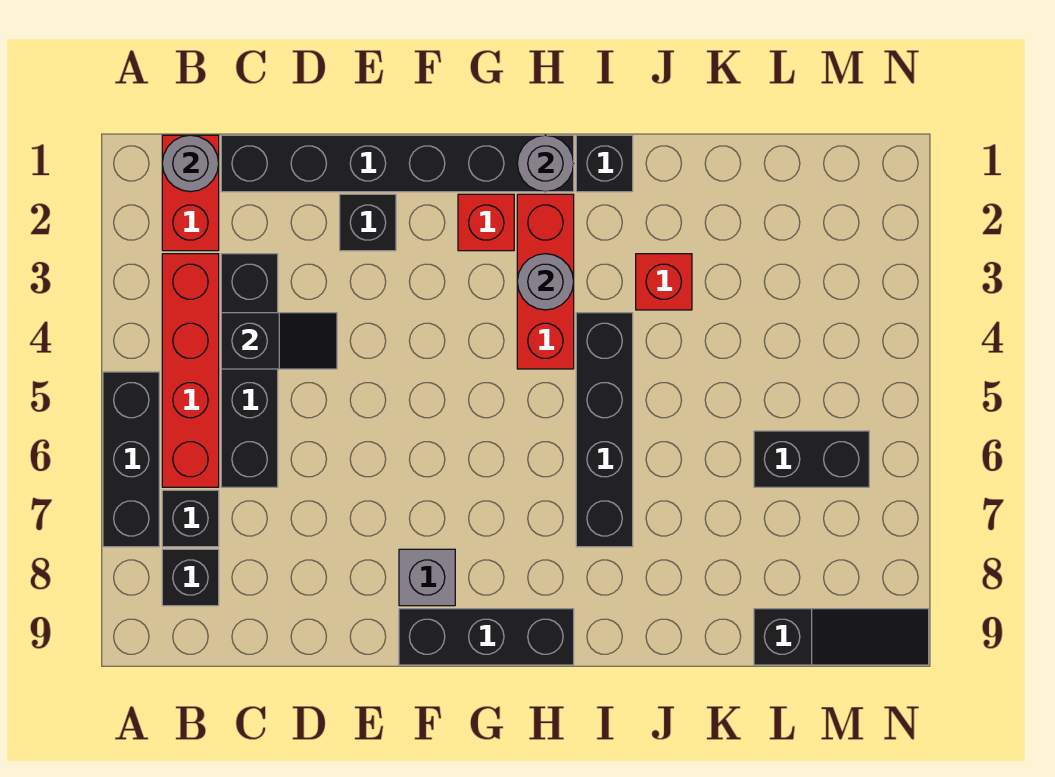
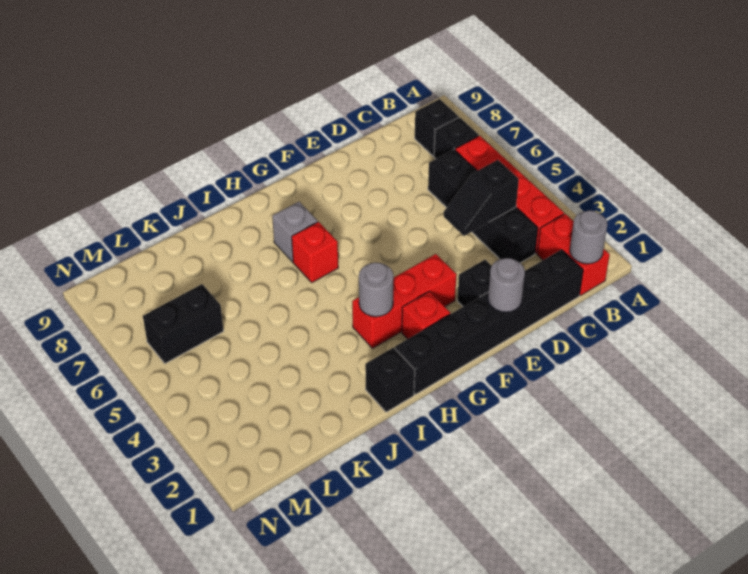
black 1x3 brick [103,372,159,547] -> none
grey 1x1 brick [399,549,455,606] -> grey 1x1 brick moved to [272,202,318,262]
black 1x3 brick [399,609,574,665] -> none
grey 1x1 round brick [517,135,574,192] -> grey 1x1 round brick moved to [488,258,525,312]
red 1x3 brick [517,194,574,369] -> red 1x3 brick turned to [352,254,457,348]
black 1x4 brick [576,313,633,547] -> none
red 1x1 brick [636,254,692,310] -> red 1x1 brick moved to [292,222,338,282]
black 1x3 slope [754,609,929,665] -> none

